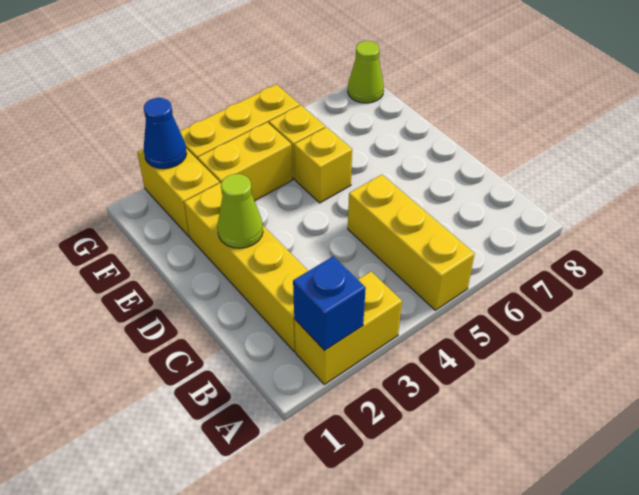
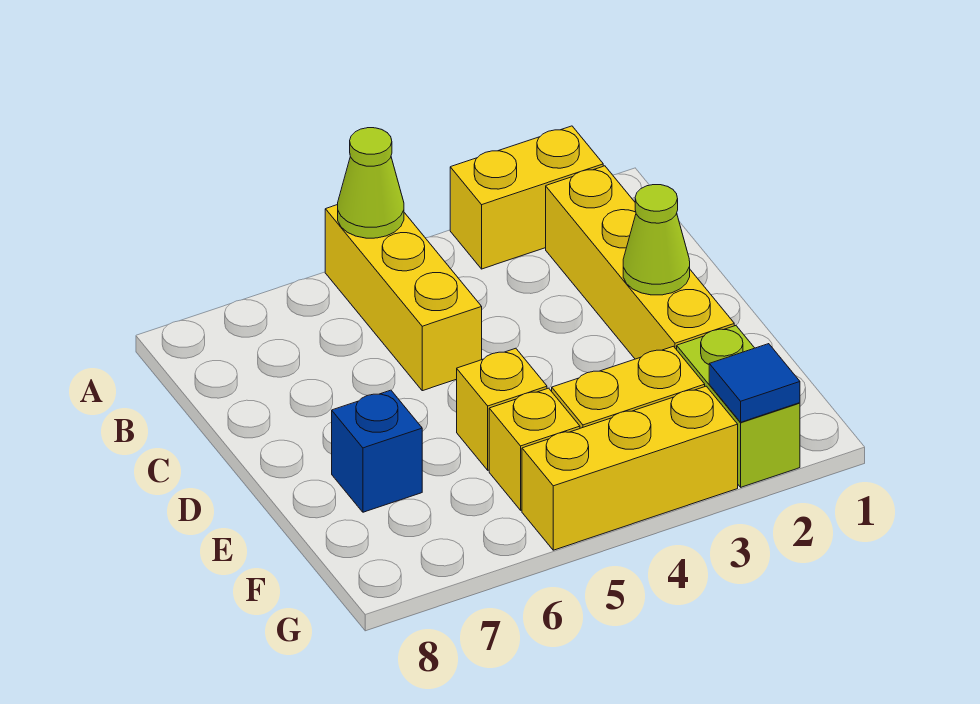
blue 1x1 brick [293,256,366,351] -> blue 1x1 brick moved to [332,390,422,512]
yellow 1x2 brick [137,149,219,236] -> lime 1x2 brick [677,326,800,487]
blue 1x1 cone [144,98,187,169] -> blue 1x1 tile [709,344,800,422]
lime 1x1 cone [348,41,384,103] -> lime 1x1 cone moved to [338,128,404,238]

